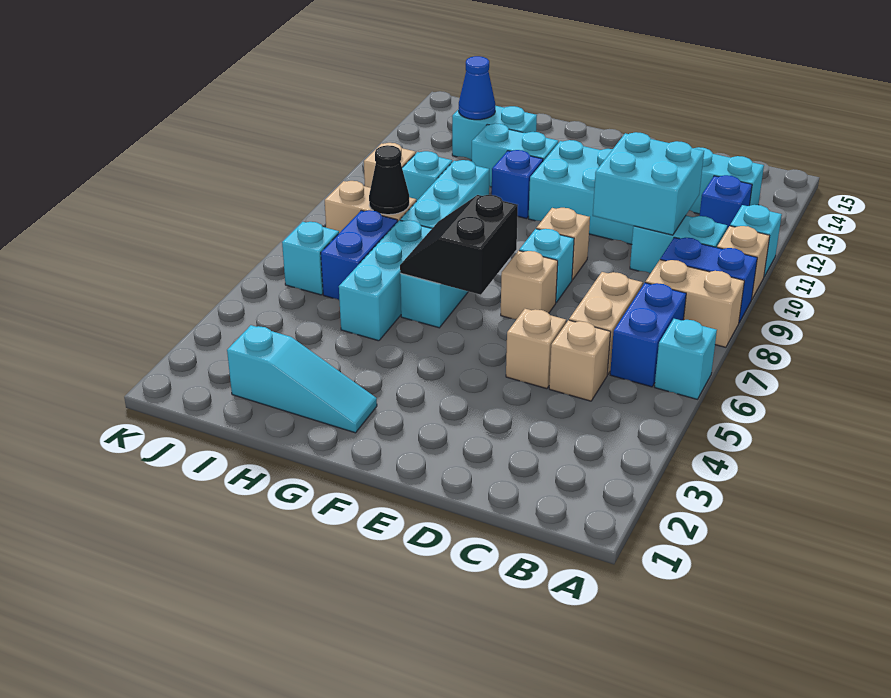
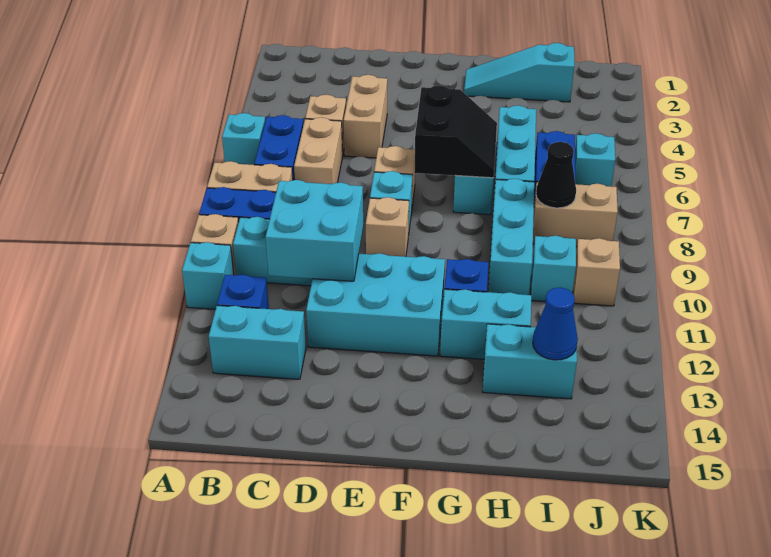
tan 1x1 brick [506,309,566,389] -> tan 1x2 brick [344,75,387,158]

